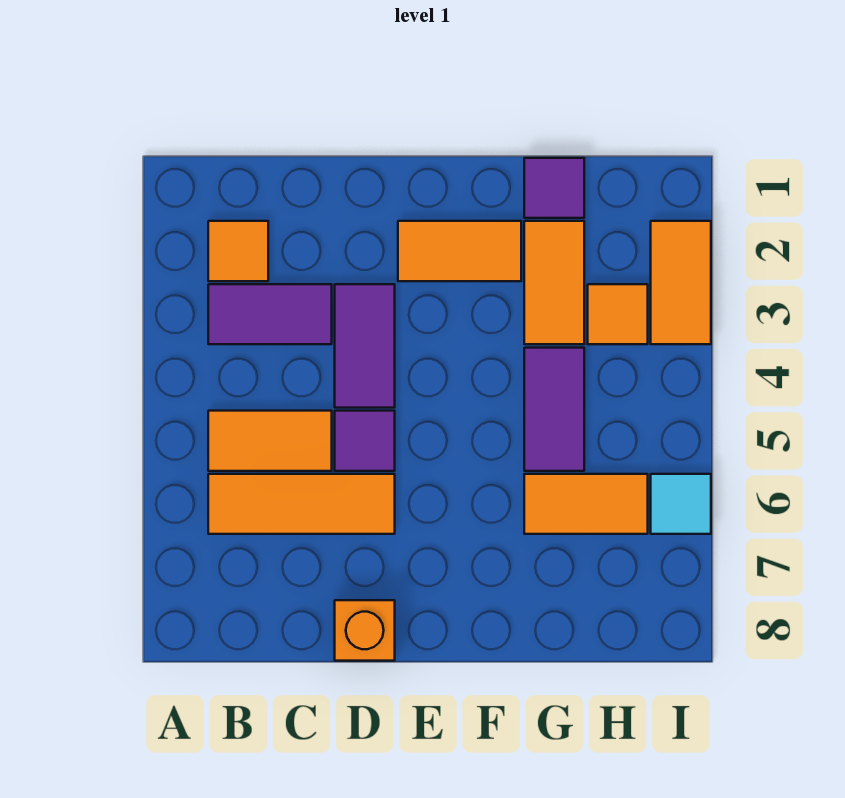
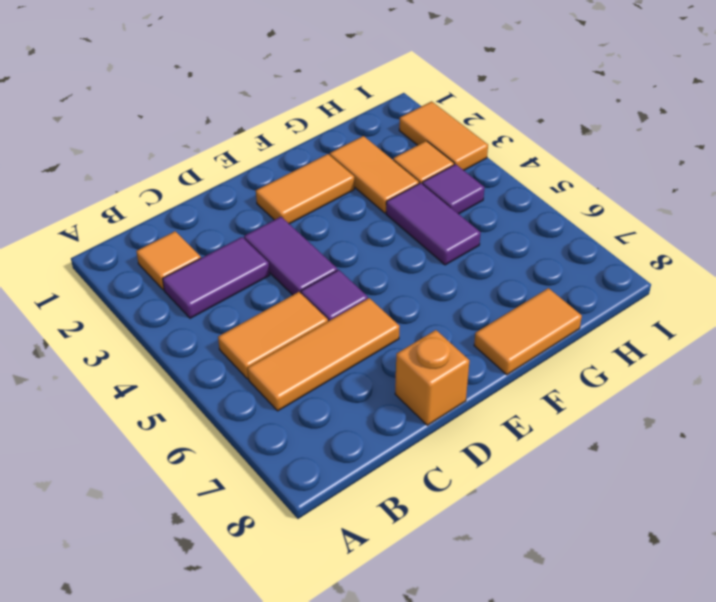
purple 1x1 tile [524,158,584,218] -> purple 1x1 tile moved to [422,164,484,214]
orange 1x2 tile [524,474,648,534] -> orange 1x2 tile moved to [474,288,582,375]
cyan 1x1 tile [651,474,711,534] -> none

